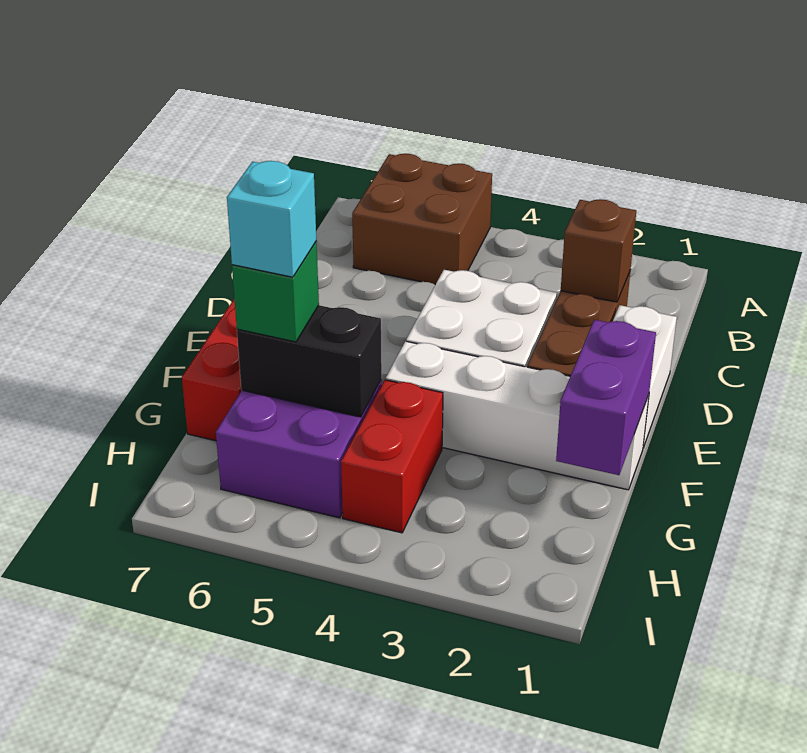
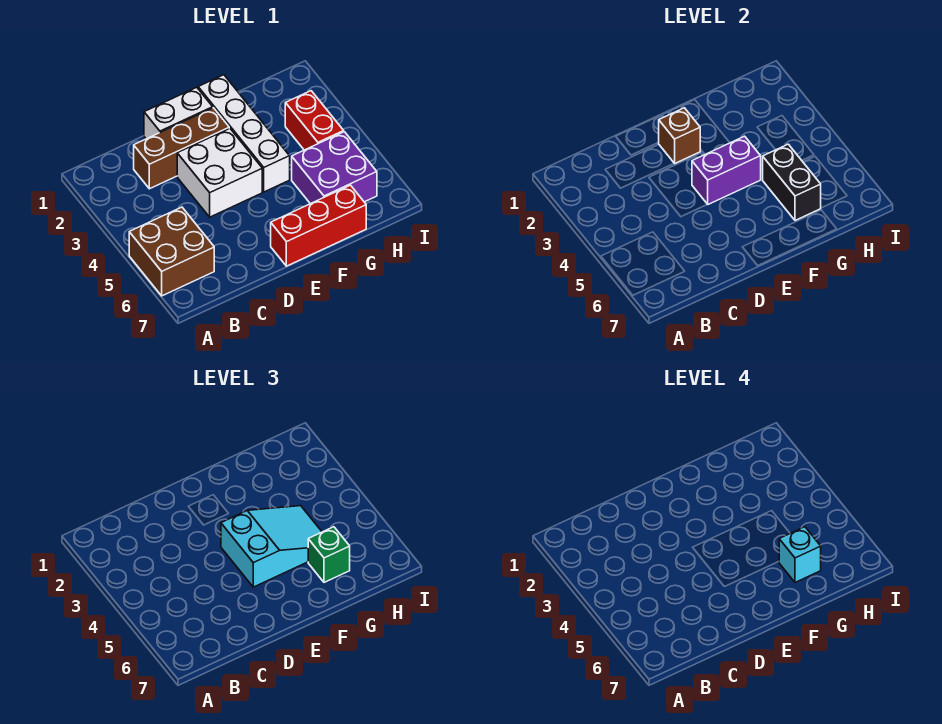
brown 1x1 brick [561,199,636,302] -> brown 1x1 brick moved to [658,108,700,163]
none -> cyan 2x3 slope [221,506,322,587]
purple 1x2 brick [556,320,656,475] -> purple 1x2 brick moved to [692,136,761,204]
red 1x2 brick [341,380,443,533] -> red 1x2 brick turned to [285,91,344,150]

